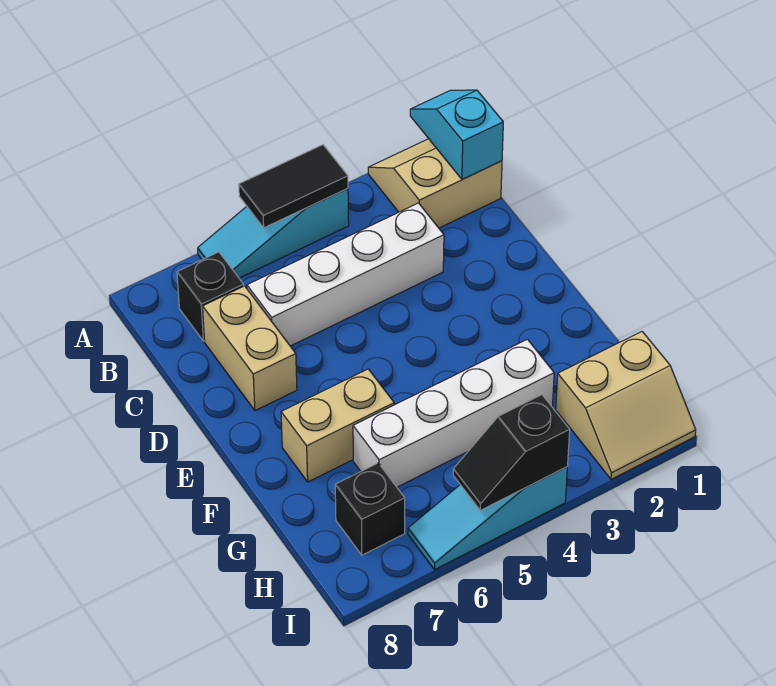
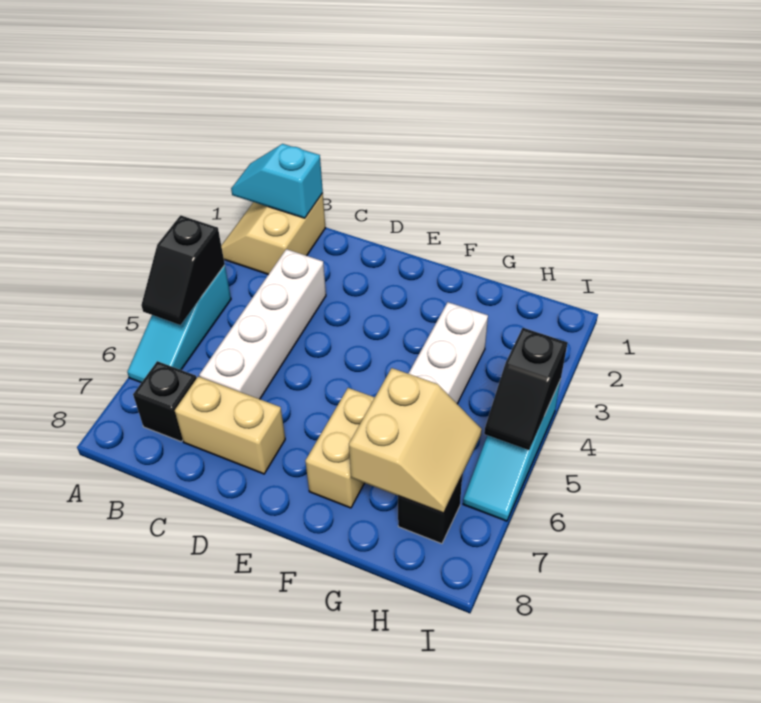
black 1x2 tile [239,145,348,228] -> black 1x2 slope [141,215,225,325]
tan 2x2 slope [556,332,696,479] -> tan 2x2 slope moved to [349,368,482,513]

